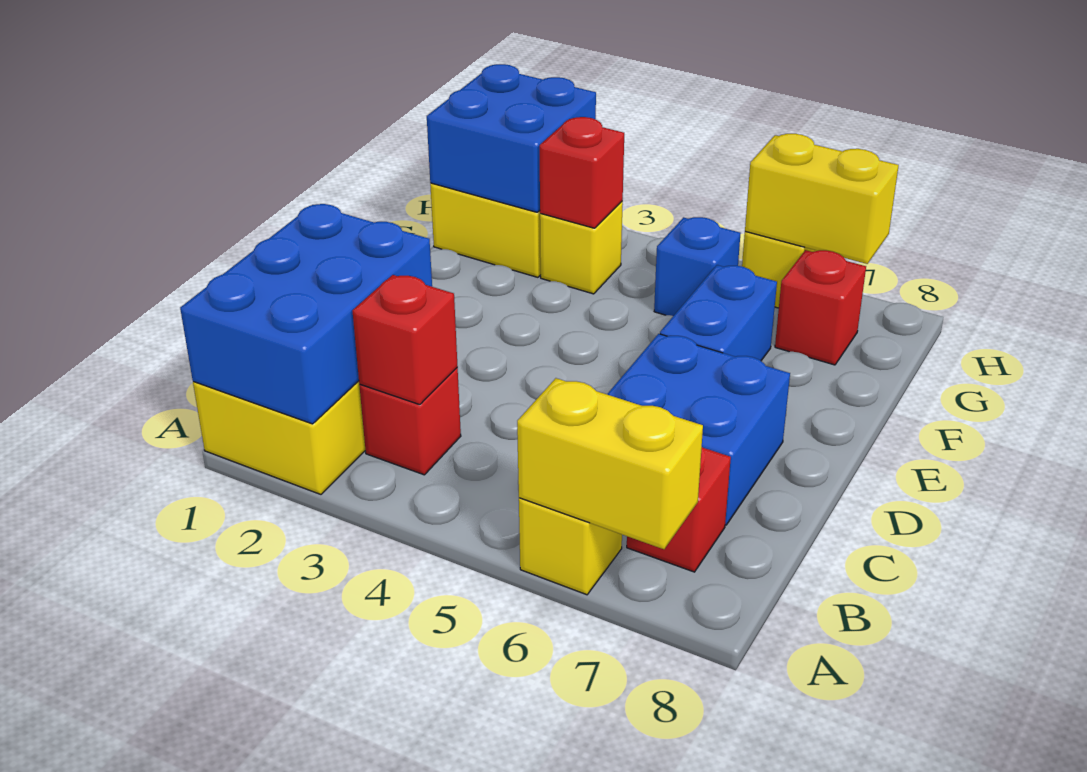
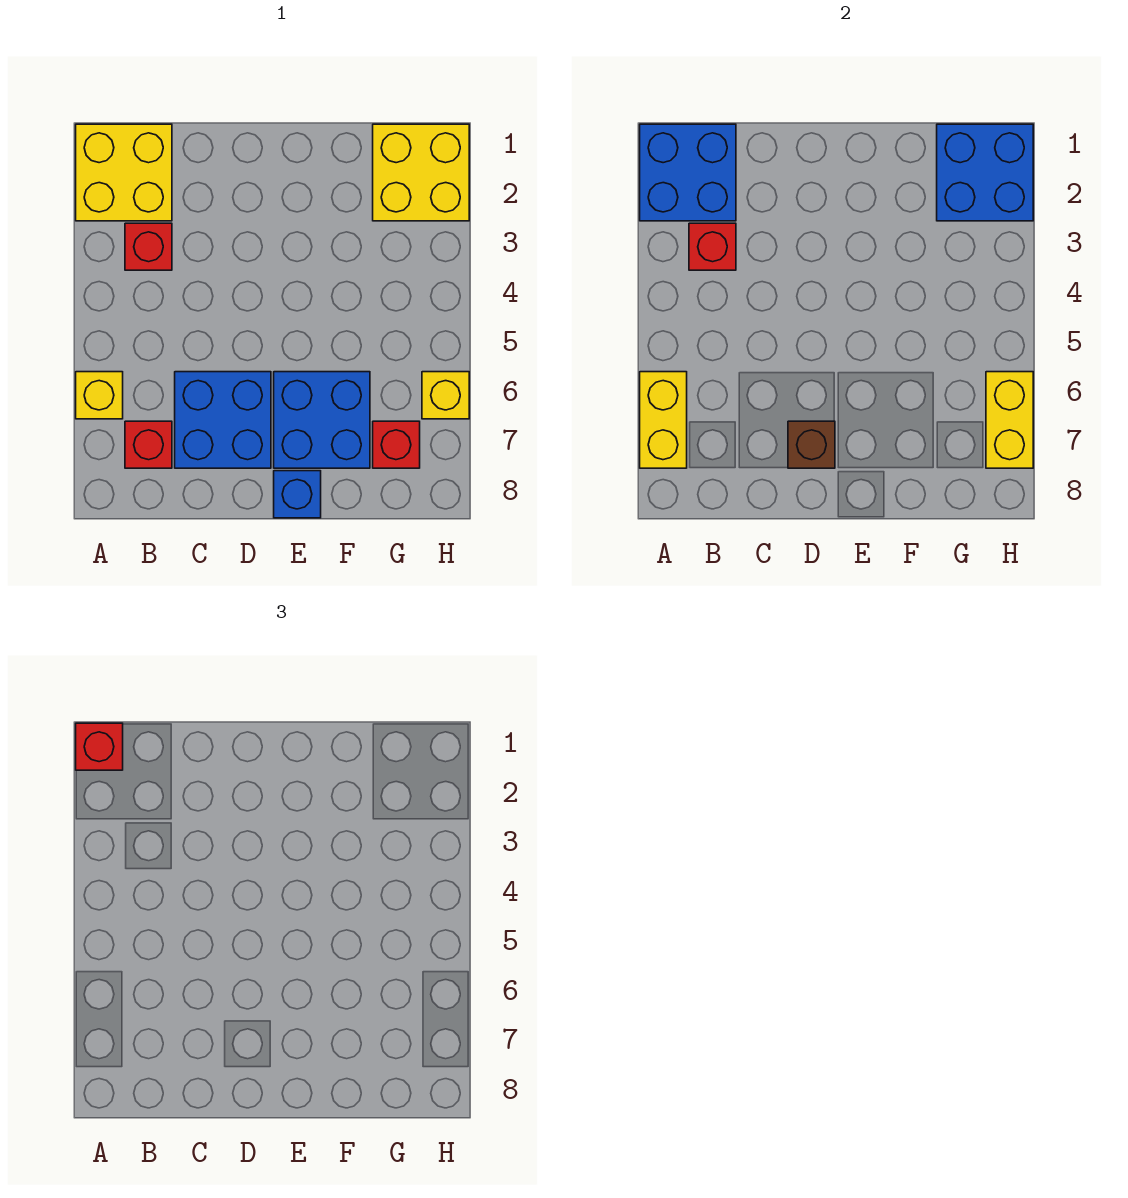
blue 2x3 brick [180,204,432,424] -> blue 2x2 brick [640,124,736,221]
none -> brown 1x1 brick [788,421,835,468]
blue 1x2 brick [660,265,777,361] -> blue 2x2 brick [274,372,370,468]
yellow 1x1 brick [540,201,623,294] -> none
red 1x1 brick [540,117,624,228] -> red 1x1 brick moved to [76,723,123,770]
blue 1x1 brick [654,217,741,316] -> blue 1x1 brick moved to [274,471,321,518]

